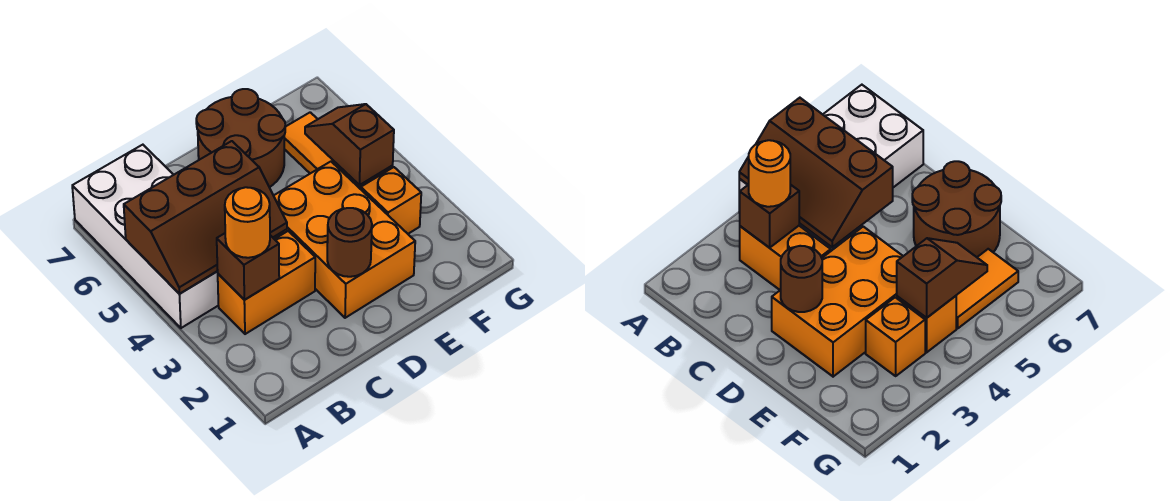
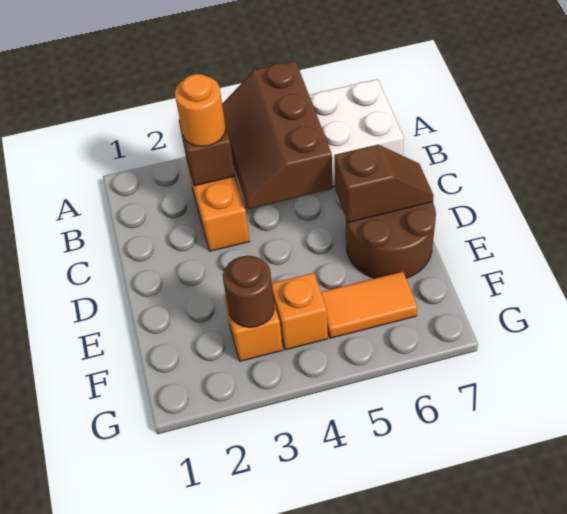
orange 2x3 brick [273,162,415,318] -> none
brown 1x1 round brick [327,208,372,277] -> brown 1x1 round brick moved to [223,256,274,327]
brown 1x2 slope [305,104,394,185] -> brown 1x2 slope moved to [335,145,434,222]

